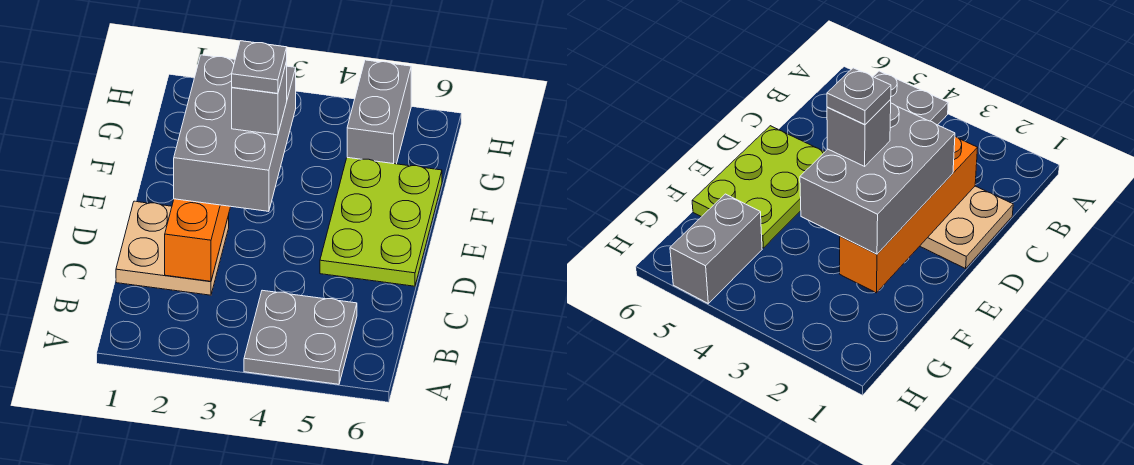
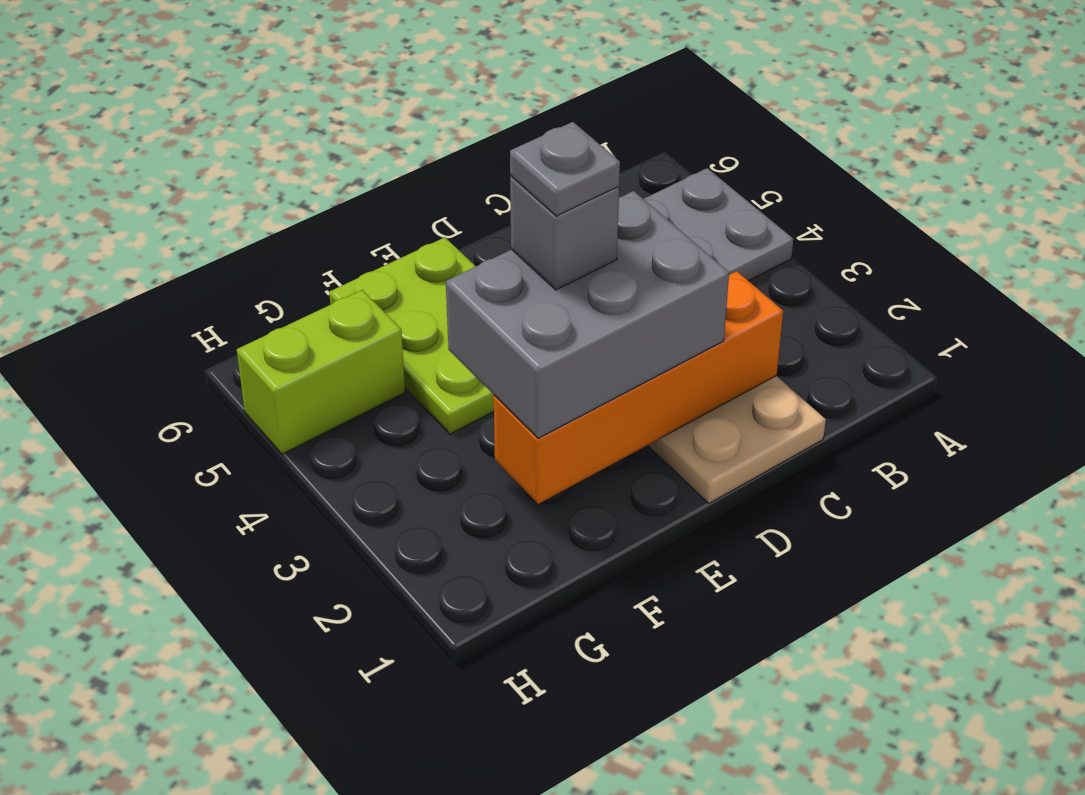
lime 2x3 plate [320,158,442,286] -> lime 2x3 plate turned to [329,237,494,434]
grey 1x2 brick [347,60,411,164] -> lime 1x2 brick [237,290,405,454]

